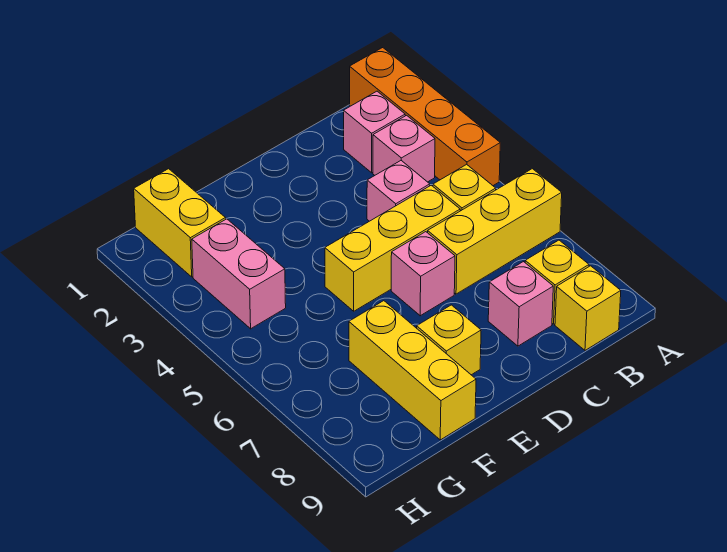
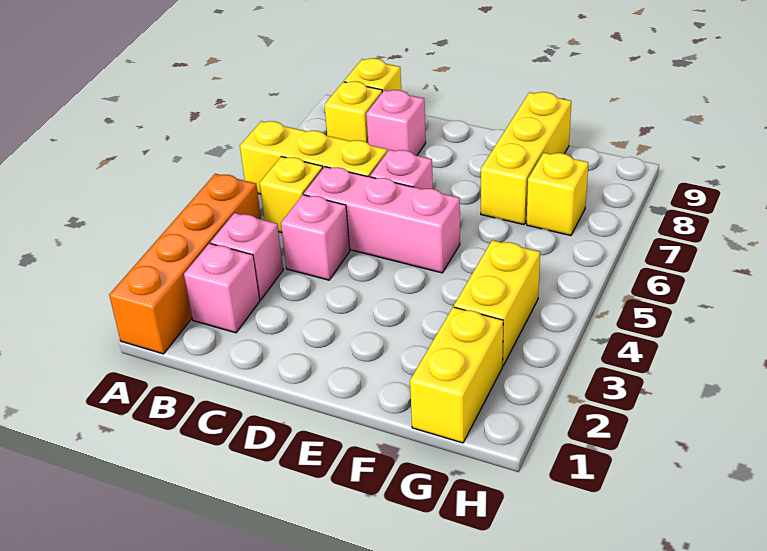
yellow 1x3 brick [325,185,460,311] -> pink 1x3 brick [304,167,460,273]
yellow 1x1 brick [417,305,481,375] -> yellow 1x1 brick moved to [527,153,588,236]
pink 1x2 brick [192,219,286,329] -> yellow 1x2 brick [454,240,540,366]

